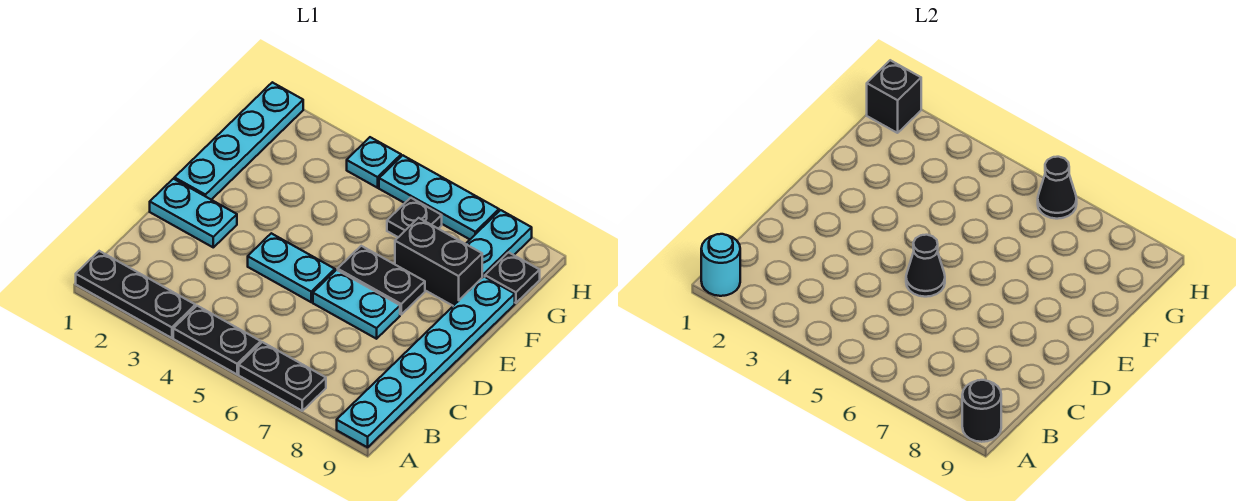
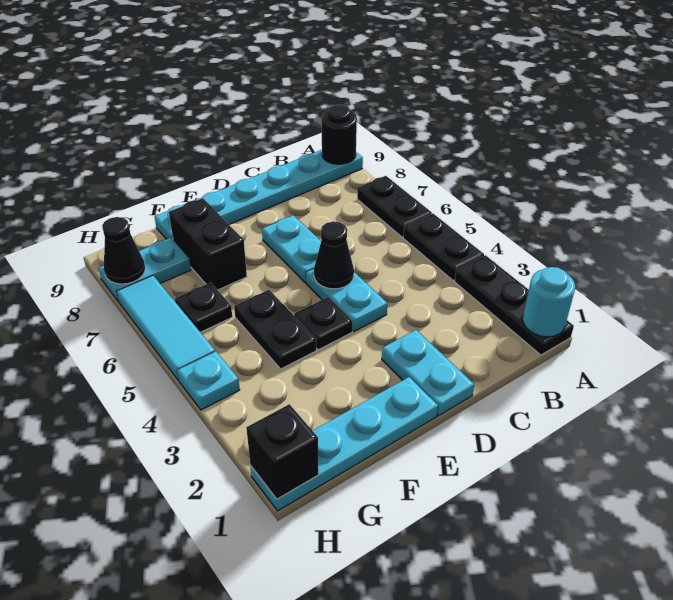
black 1x2 plate [338,246,425,314] -> black 1x2 plate moved to [234,290,316,369]
black 1x1 plate [485,252,540,303] -> black 1x1 plate moved to [294,297,353,350]
cyan 1x3 plate [379,155,499,239] -> cyan 1x3 tile [117,276,215,380]
black 1x1 cone [1038,157,1077,219] -> black 1x1 cone moved to [102,217,145,284]

